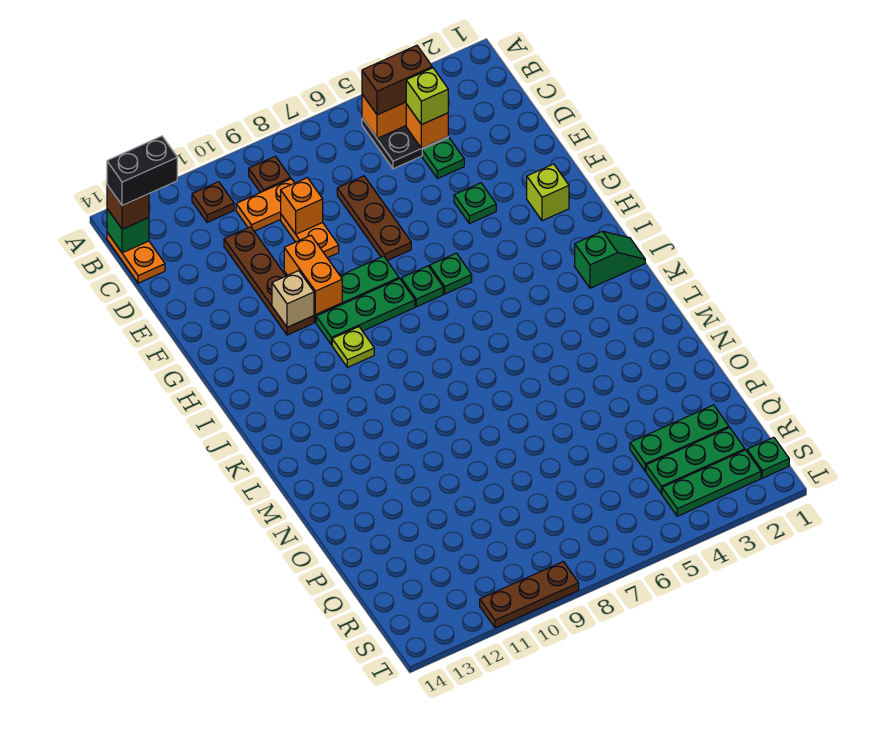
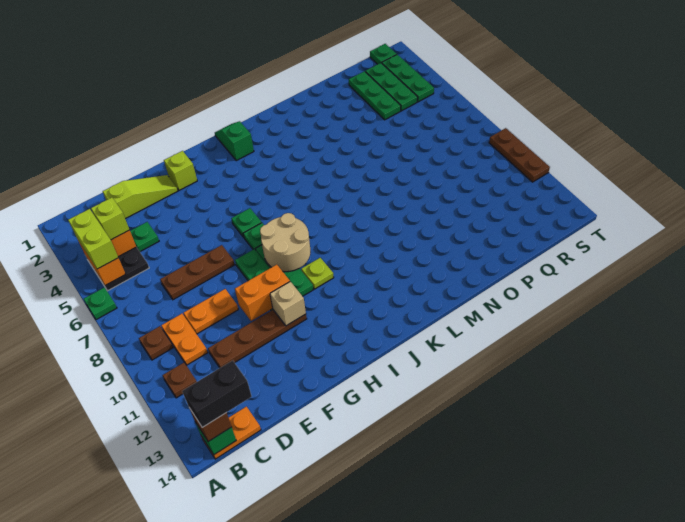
brown 1x2 brick [362,45,432,115] -> lime 1x2 brick [68,209,118,269]
black 1x2 brick [107,136,177,206] -> black 1x2 brick turned to [182,360,252,427]
none -> lime 1x3 slope [103,175,178,219]
orange 1x1 brick [281,178,323,234] -> none
green 1x1 plate [454,183,496,224] -> green 1x1 plate moved to [84,287,117,320]
none -> tan 2x2 round brick [260,213,311,272]

